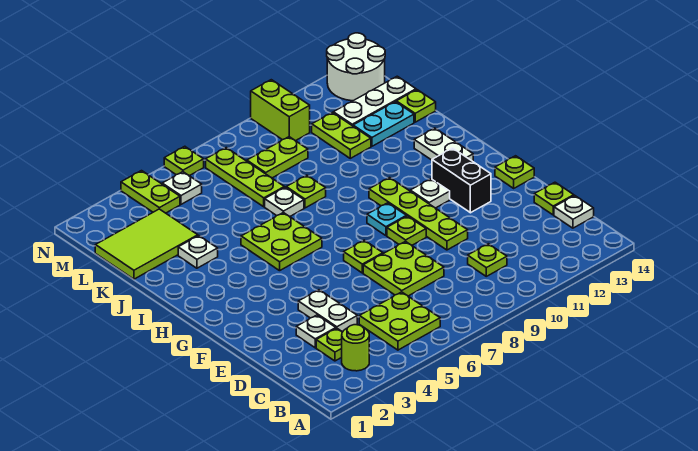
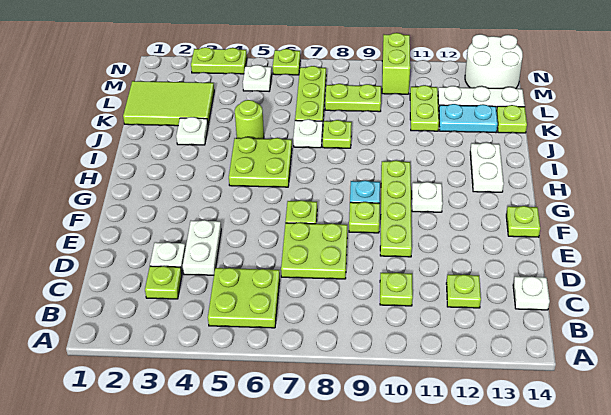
lime 1x1 round brick [342,325,369,371] -> lime 1x1 round brick moved to [235,100,264,139]
lime 1x1 plate [534,182,574,215] -> lime 1x1 plate moved to [446,275,481,308]
black 1x2 brick [432,148,491,213] -> none
lime 1x2 plate [121,171,180,213] -> lime 1x2 plate turned to [191,47,247,74]

